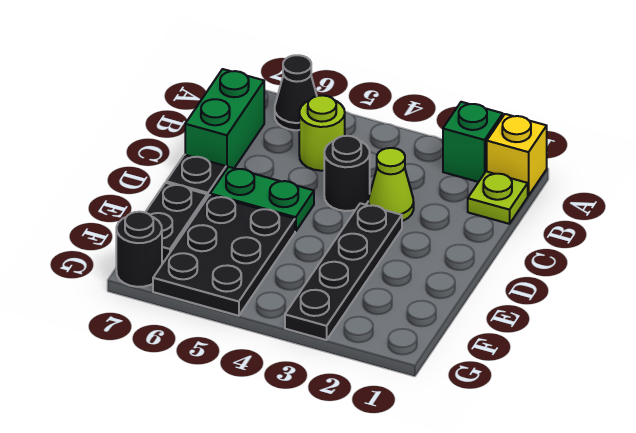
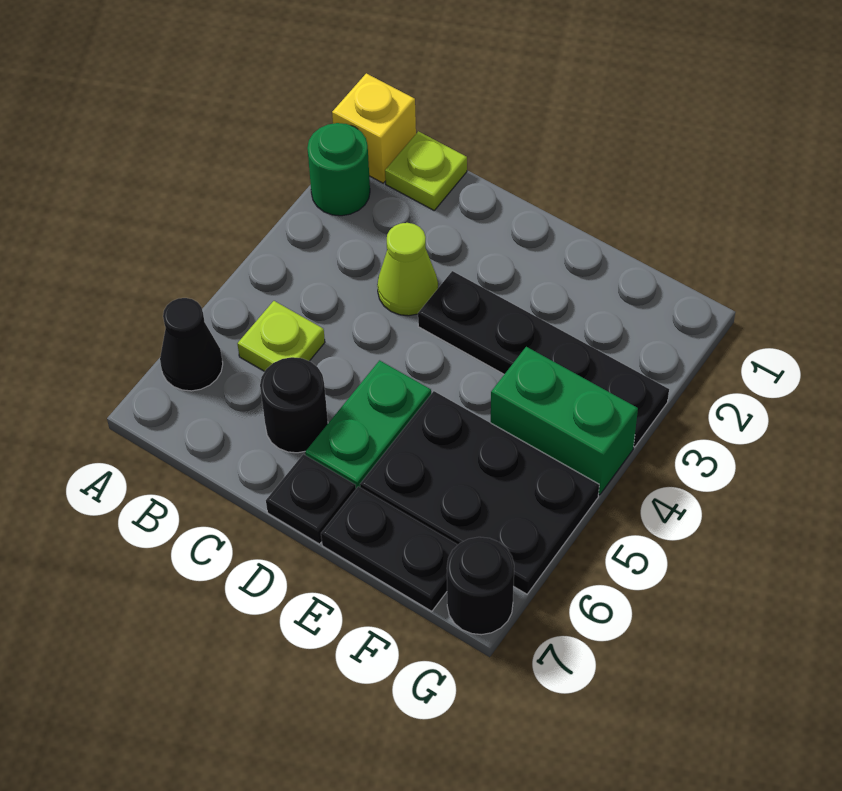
green 1x1 brick [443,102,503,182] -> green 1x1 round brick [307,123,370,216]
lime 1x1 round brick [299,95,345,171] -> lime 1x1 plate [237,301,325,371]
green 1x2 brick [185,69,264,169] -> green 1x2 brick moved to [491,347,638,495]
black 1x1 round brick [324,136,370,211] -> black 1x1 round brick moved to [260,357,328,453]

